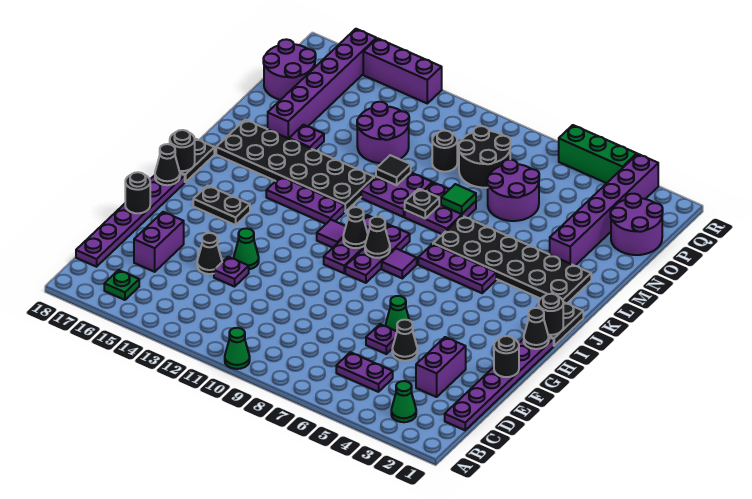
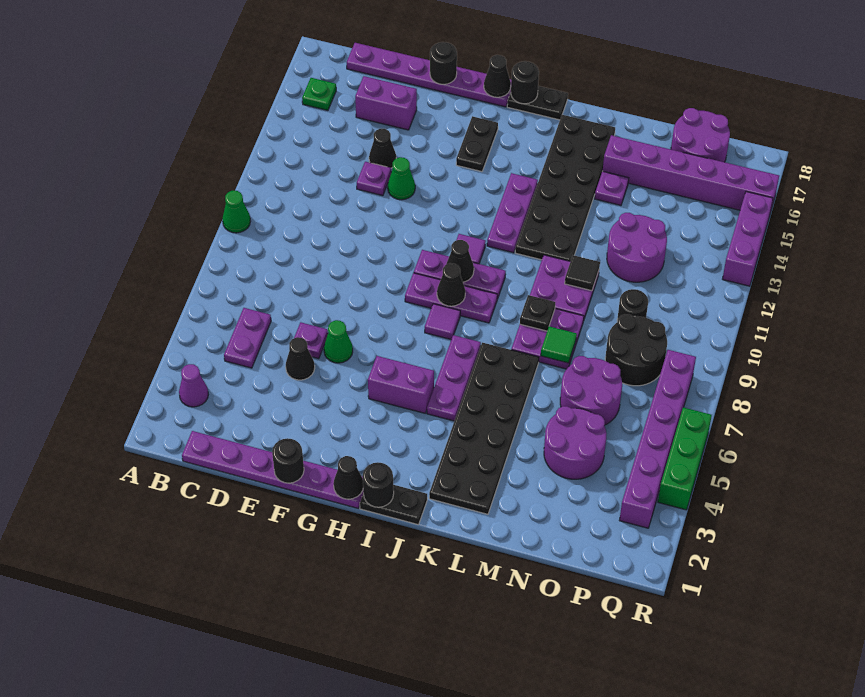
green 1x1 cone [391,381,416,422] -> purple 1x1 cone [179,364,208,407]
purple 1x2 brick [416,337,466,397] -> purple 1x2 brick moved to [368,356,434,413]
purple 1x6 brick [550,154,658,266] -> purple 1x6 brick turned to [619,350,696,528]
purple 2x2 round brick [610,194,663,255] -> purple 2x2 round brick moved to [544,406,606,479]

